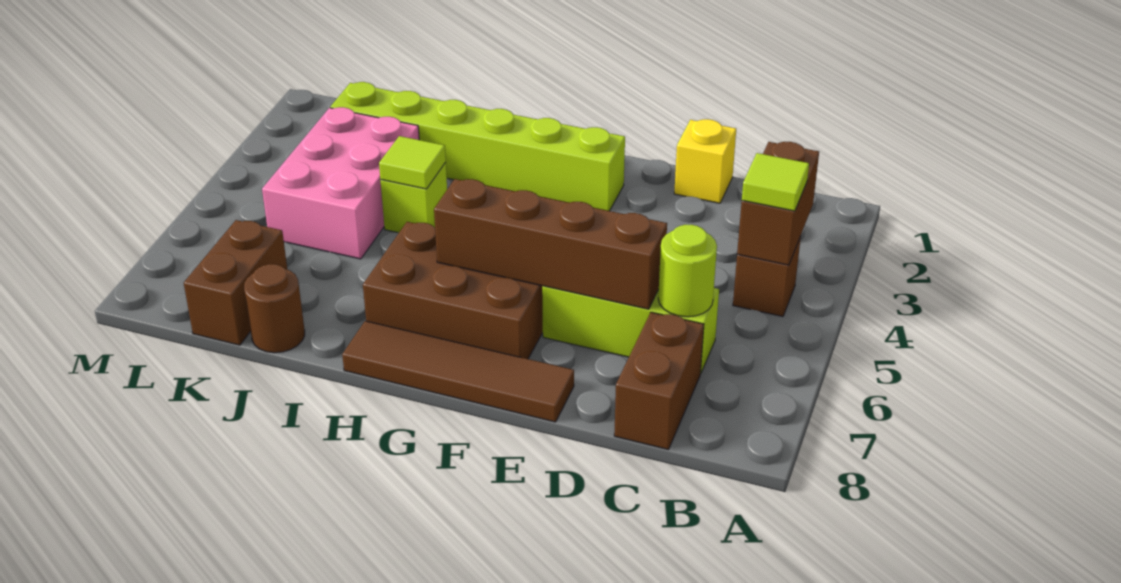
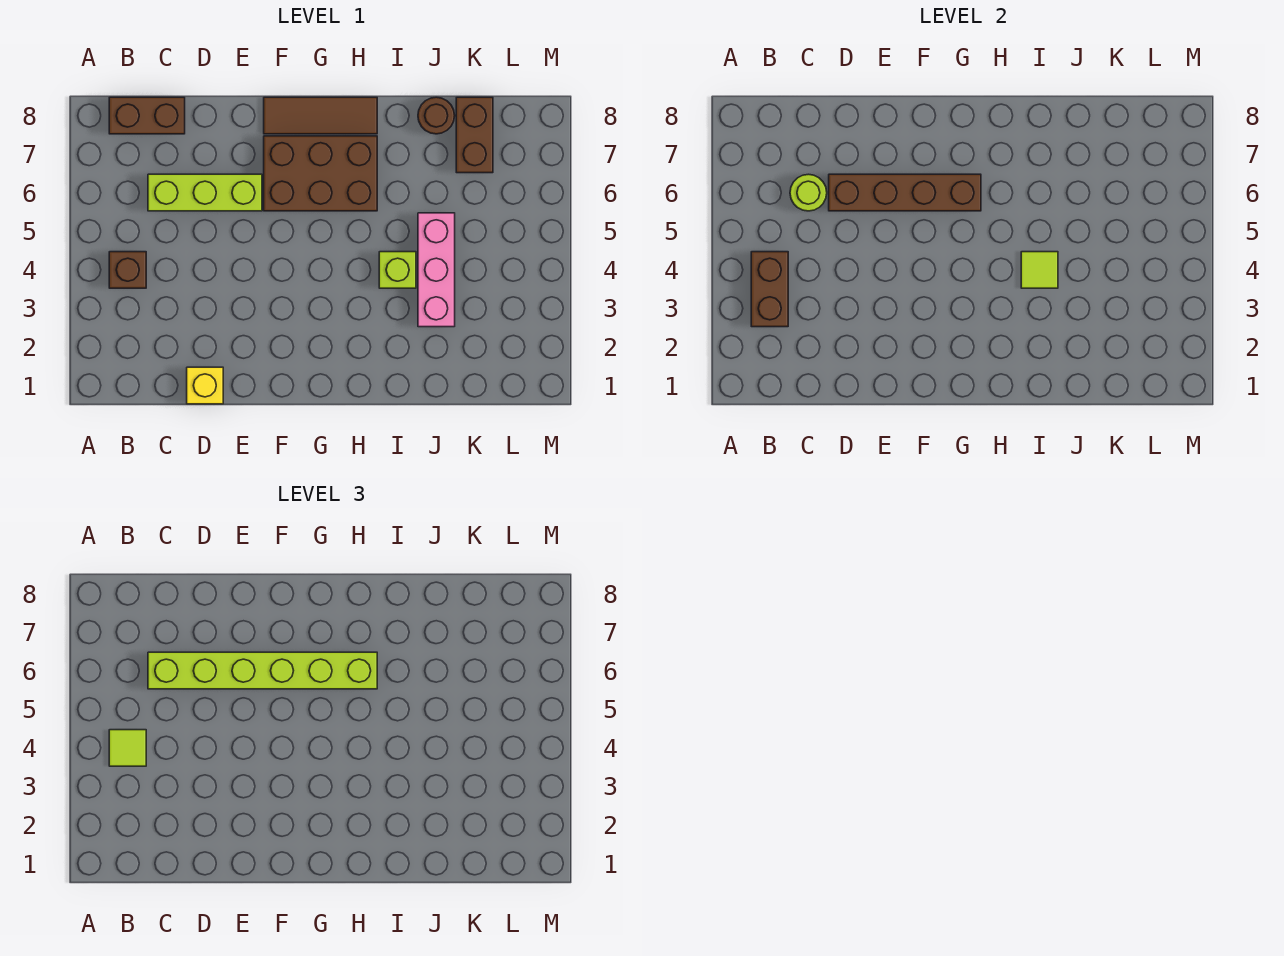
brown 1x2 brick [614,312,704,450] -> brown 1x2 brick turned to [109,97,185,134]
brown 1x4 tile [342,321,574,422] -> brown 1x3 tile [264,97,377,134]
lime 1x6 brick [330,82,625,211] -> lime 1x6 brick moved to [148,652,377,689]
pink 2x3 brick [262,107,419,259] -> pink 1x3 brick [418,213,455,327]

